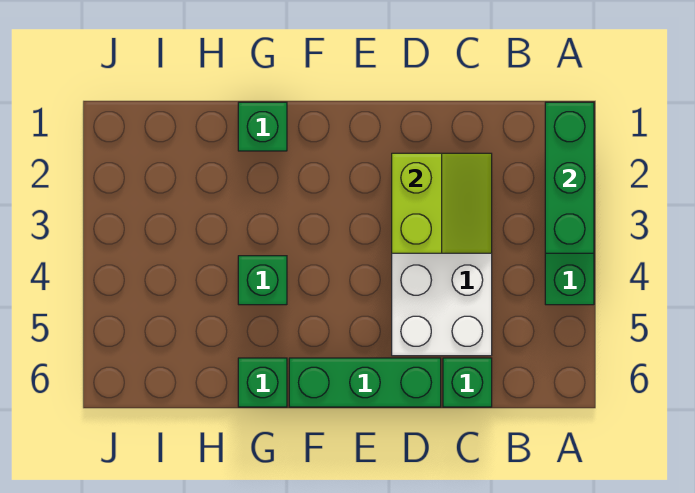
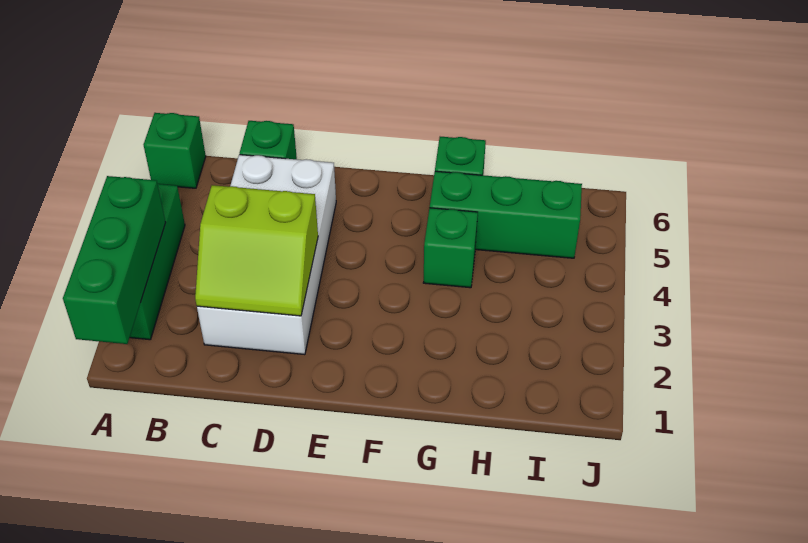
lime 2x2 slope [392,153,492,253] -> lime 2x2 slope turned to [195,185,318,316]
green 1x3 brick [289,358,441,407] -> green 1x3 brick moved to [430,171,582,258]
green 1x1 brick [238,102,287,151] -> green 1x1 brick moved to [144,113,206,188]

